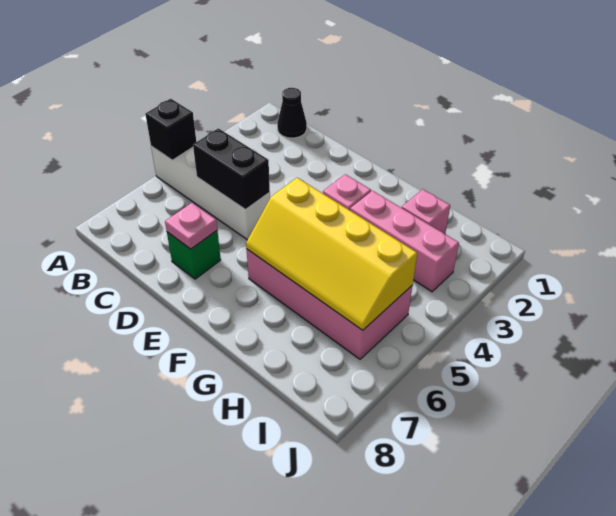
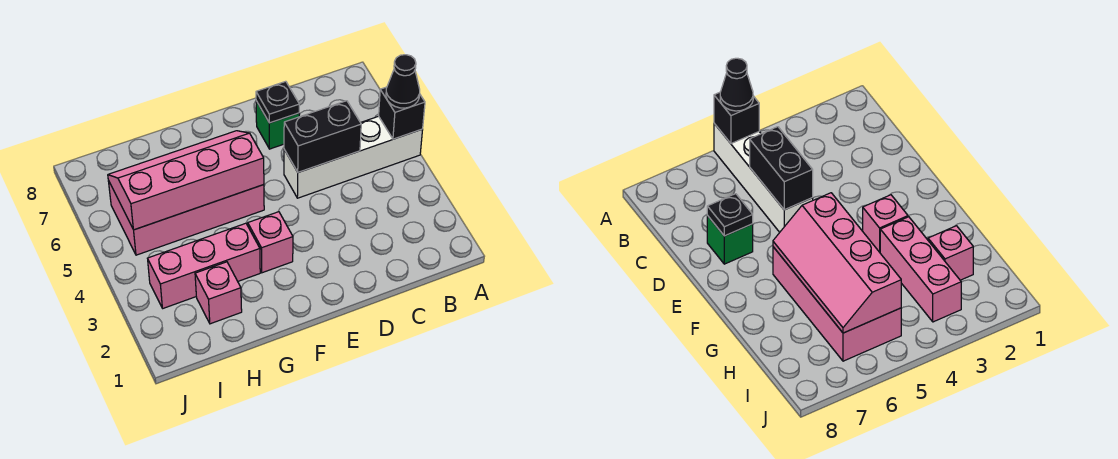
black 1x1 cone [277,88,307,138] -> black 1x1 cone moved to [386,55,420,108]
pink 1x1 plate [165,203,217,249] -> black 1x1 plate [256,81,299,123]
yellow 2x4 slope [246,178,417,330] -> pink 2x4 slope [108,131,264,230]

